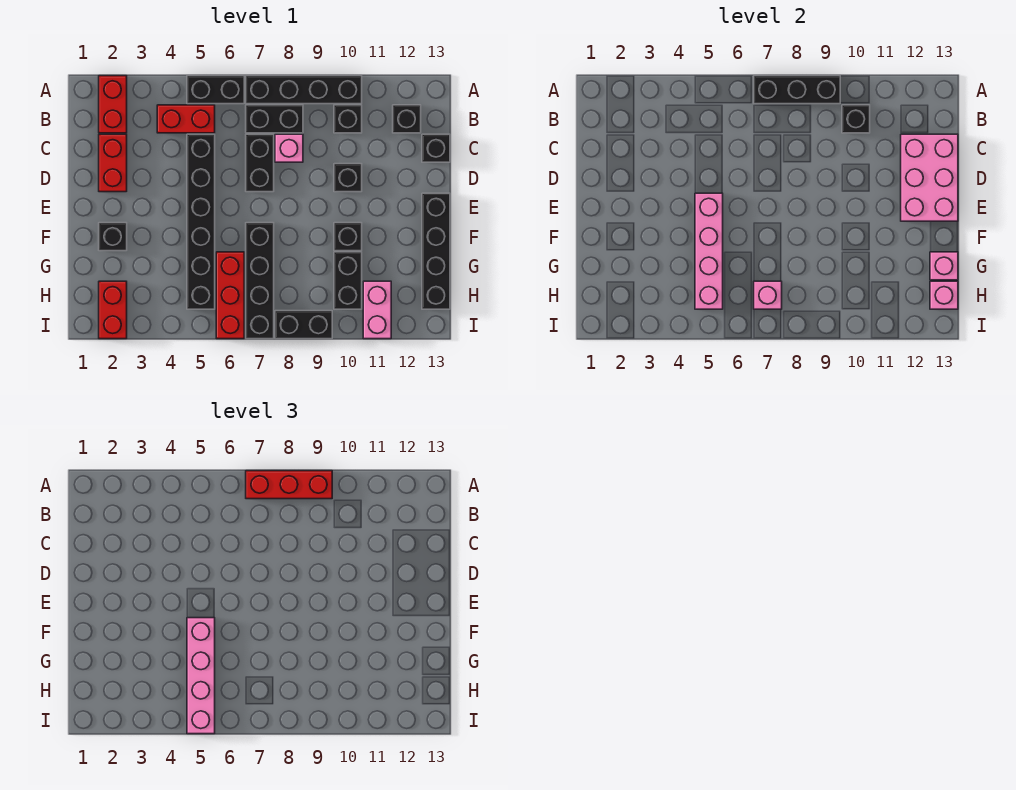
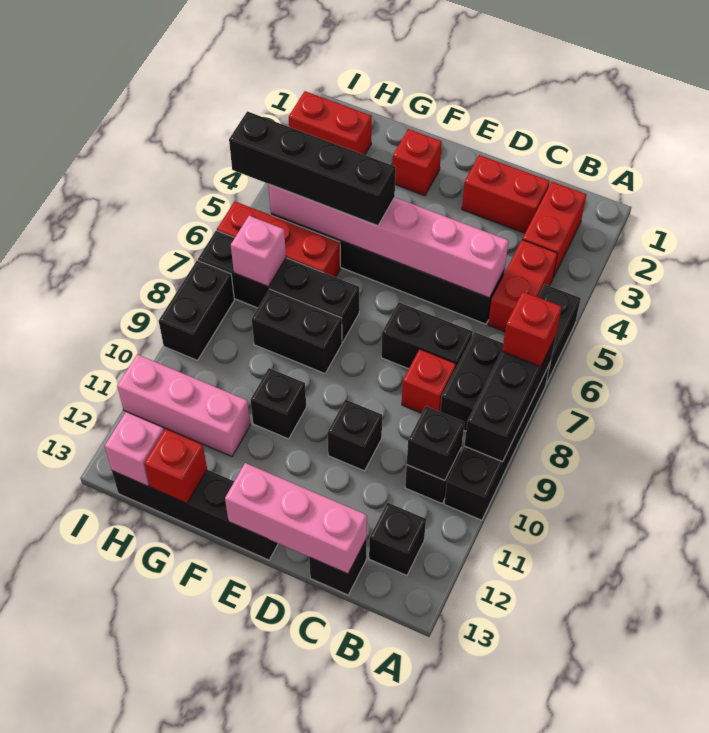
red 1x2 brick [99,76,127,133] -> red 1x2 brick turned to [522,182,587,277]
red 1x3 brick [246,471,332,499] -> red 1x1 brick [502,292,562,367]
pink 1x1 brick [275,134,303,162] -> red 1x1 brick [402,349,456,413]
pink 2x3 brick [901,134,958,221] -> pink 1x3 brick [225,463,367,574]
pink 1x4 brick [695,193,723,309] -> pink 1x6 brick [269,184,509,298]
black 1x1 brick [99,223,127,251] -> red 1x1 brick [393,129,442,196]
pink 1x4 brick [187,618,215,734] -> black 1x4 brick [229,111,396,226]
black 1x2 brick [334,252,362,309] -> black 1x2 brick moved to [252,289,342,374]
pink 1x1 brick [930,252,958,280] -> red 1x1 brick [144,429,207,503]
pink 1x2 brick [363,281,391,339] -> pink 1x3 brick [117,354,250,457]

